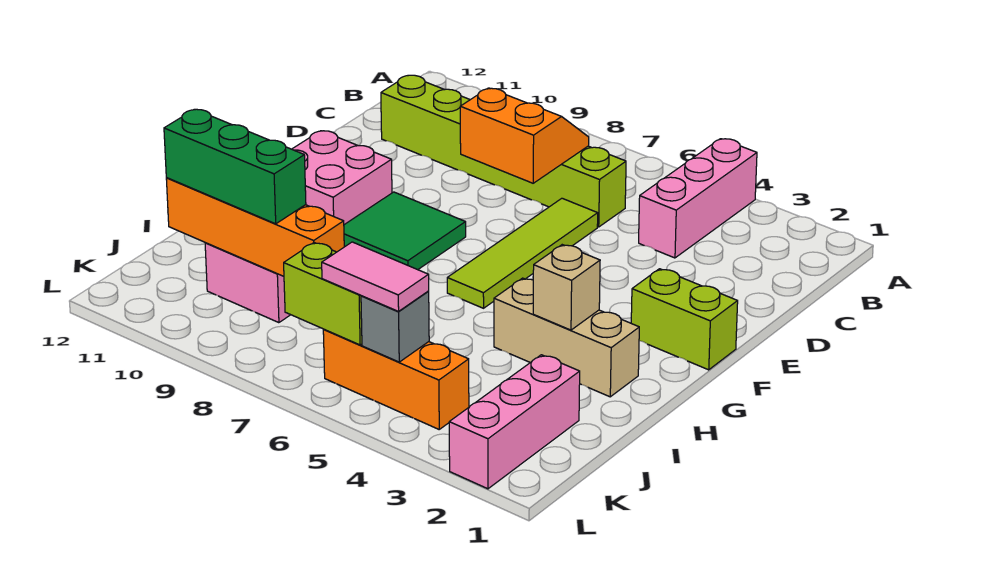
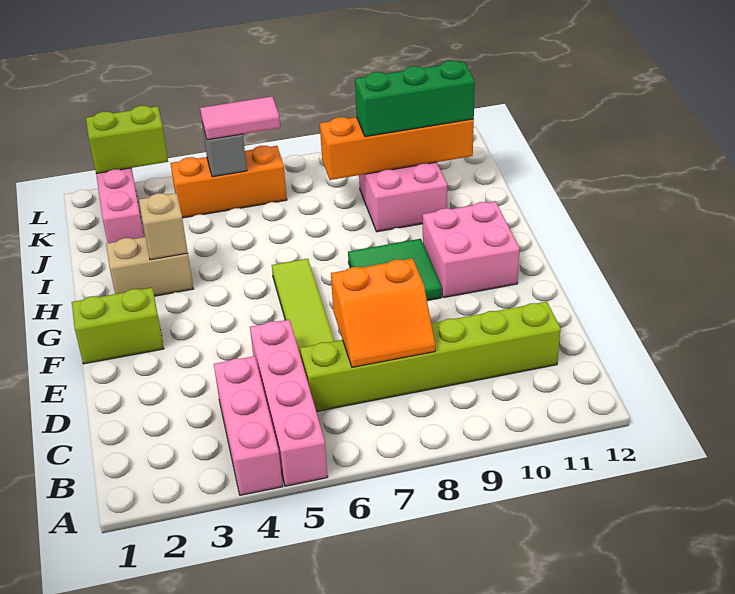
none -> pink 1x4 brick [250,320,328,486]
tan 1x3 brick [494,278,639,397] -> tan 1x2 brick [106,237,193,296]
lime 1x2 brick [284,243,362,345] -> lime 1x2 brick moved to [86,106,168,174]

